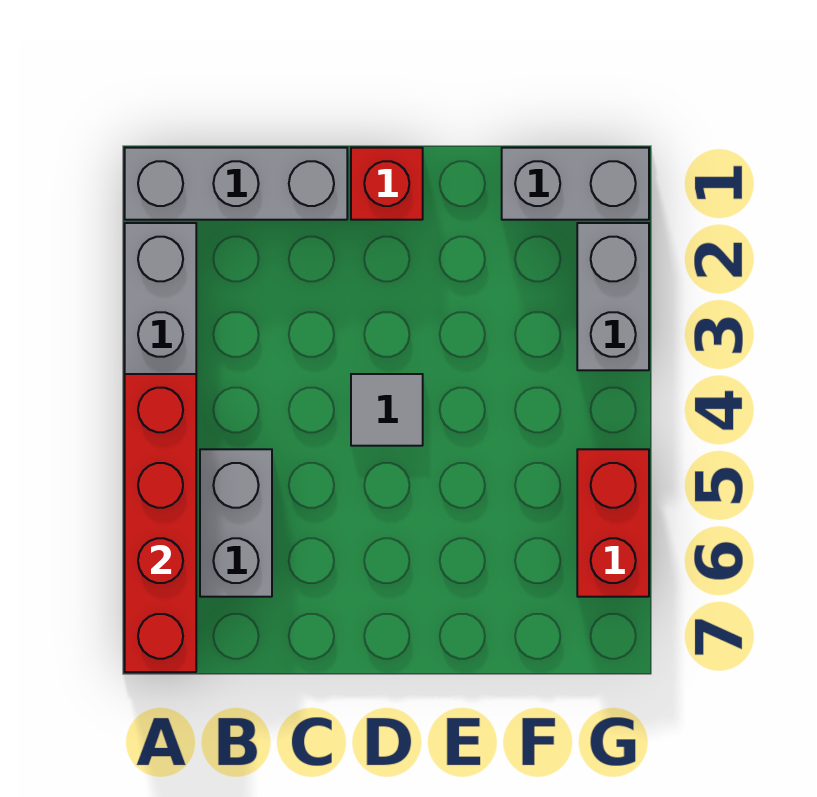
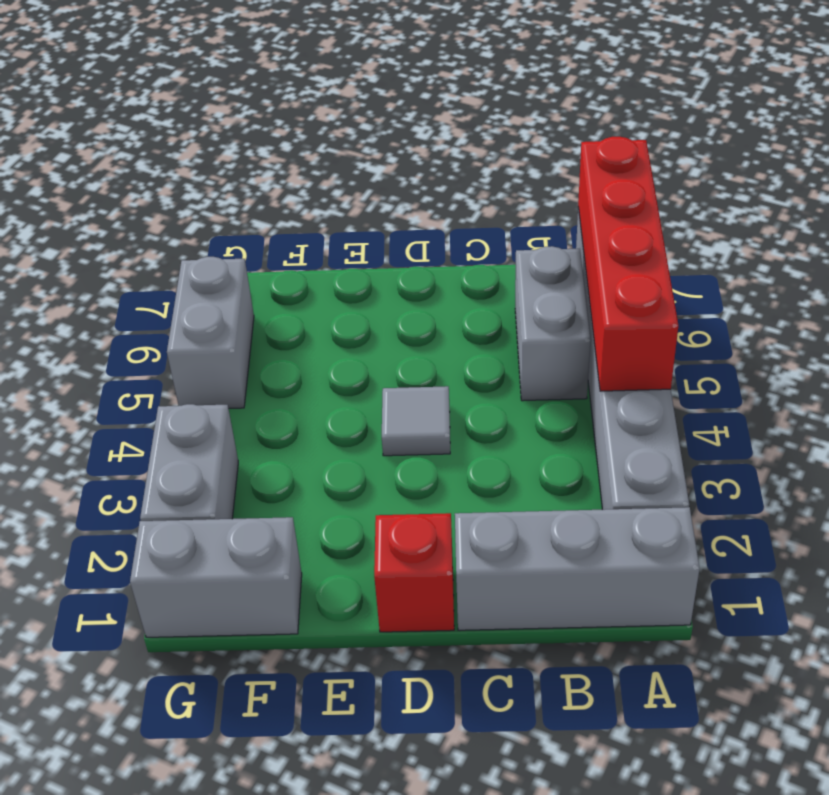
red 1x2 brick [577,449,649,597] -> grey 1x2 brick [167,257,254,409]

